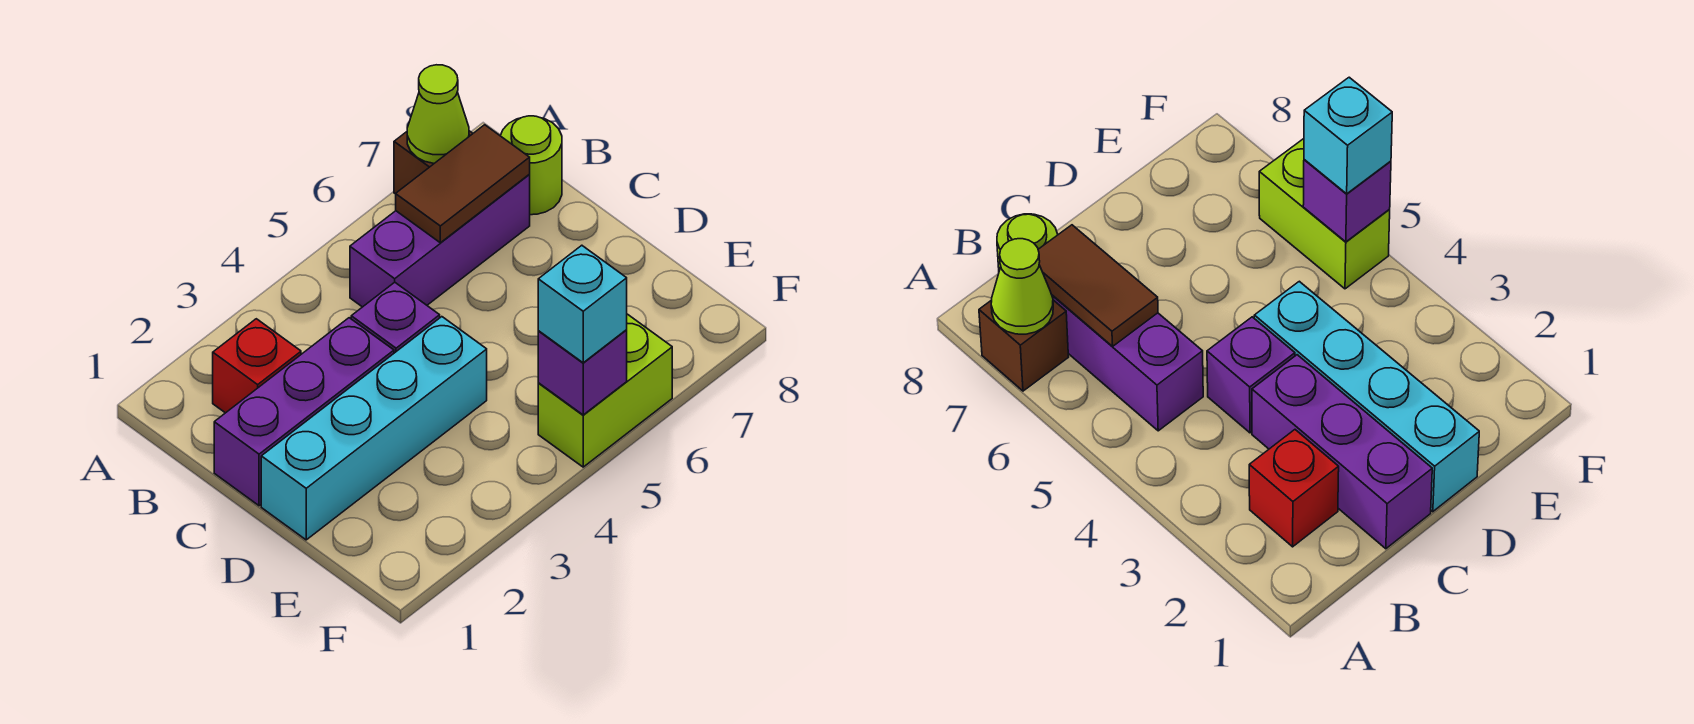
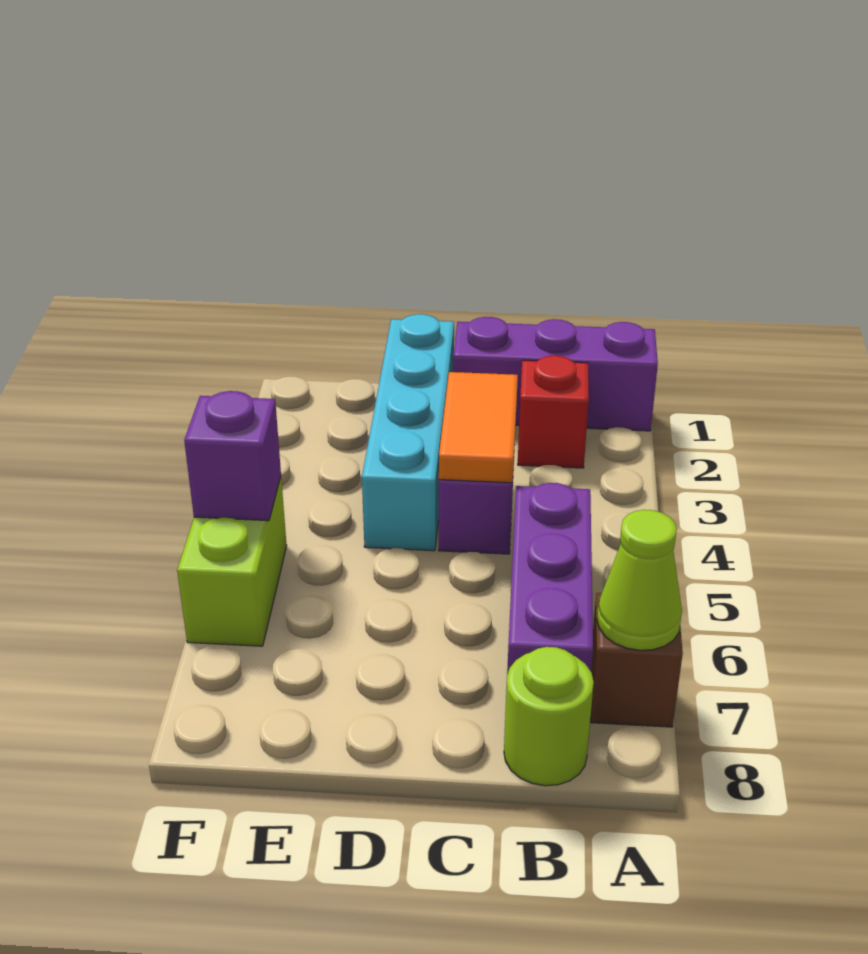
brown 1x2 tile [396,125,530,243] -> none
purple 1x3 brick [214,318,394,506] -> purple 1x3 brick turned to [453,317,658,431]
none -> orange 1x2 tile [439,372,518,483]
cyan 1x1 brick [538,245,627,363] -> none

